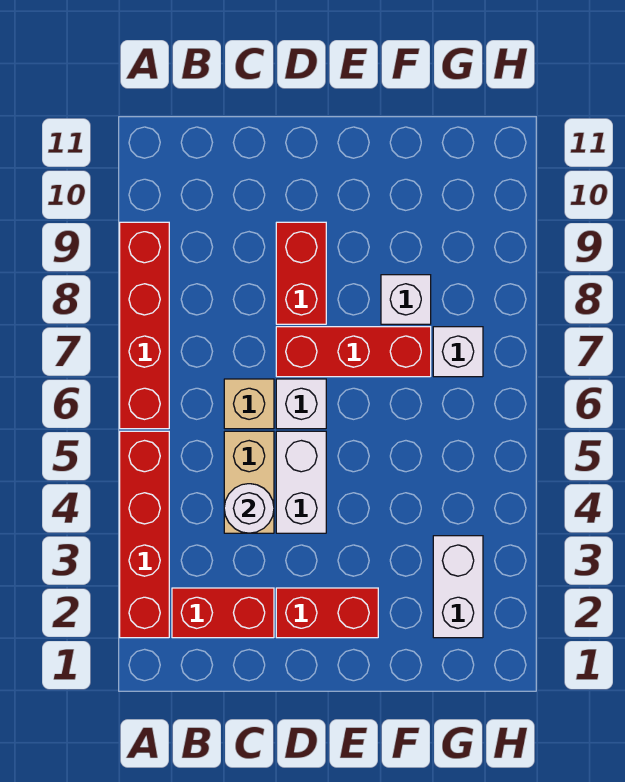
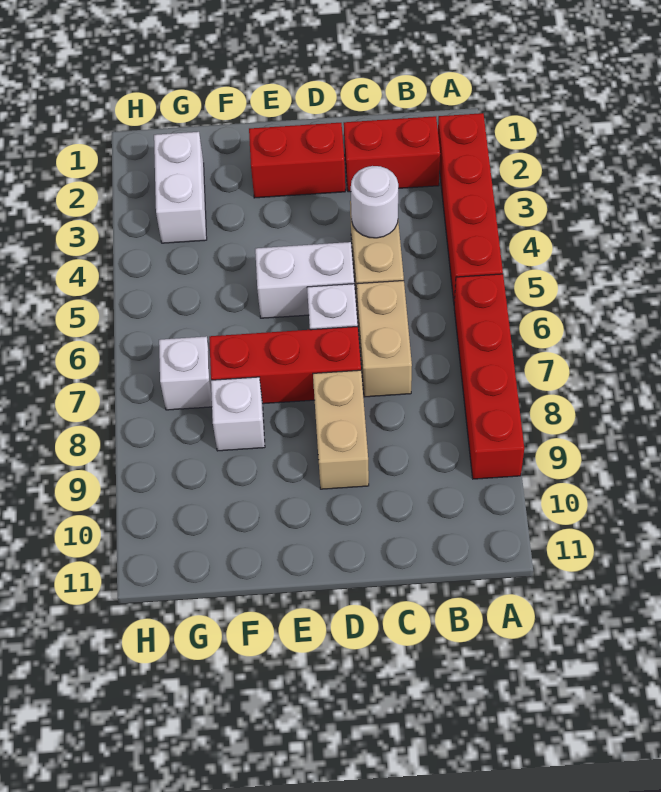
tan 1x1 brick [224,379,274,429] -> tan 1x2 brick [357,281,412,397]
white 1x2 brick [276,431,326,533] -> white 1x2 brick turned to [255,242,354,318]
red 1x2 brick [276,222,326,324] -> tan 1x2 brick [313,370,369,489]

